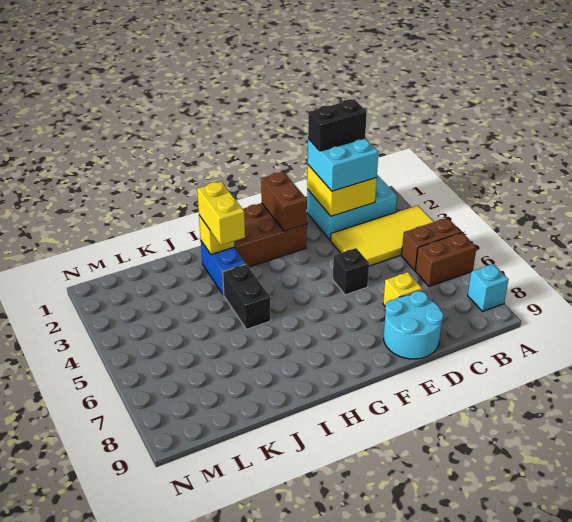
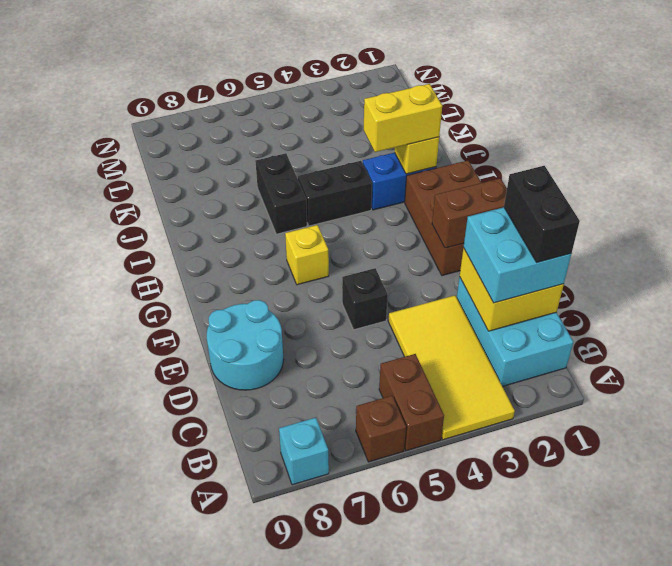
brown 1x2 brick [415,233,477,287] -> brown 1x1 brick [356,396,406,462]
yellow 1x1 brick [383,272,422,307] -> yellow 1x1 brick moved to [285,225,329,285]
none -> black 1x2 brick [256,153,307,234]

